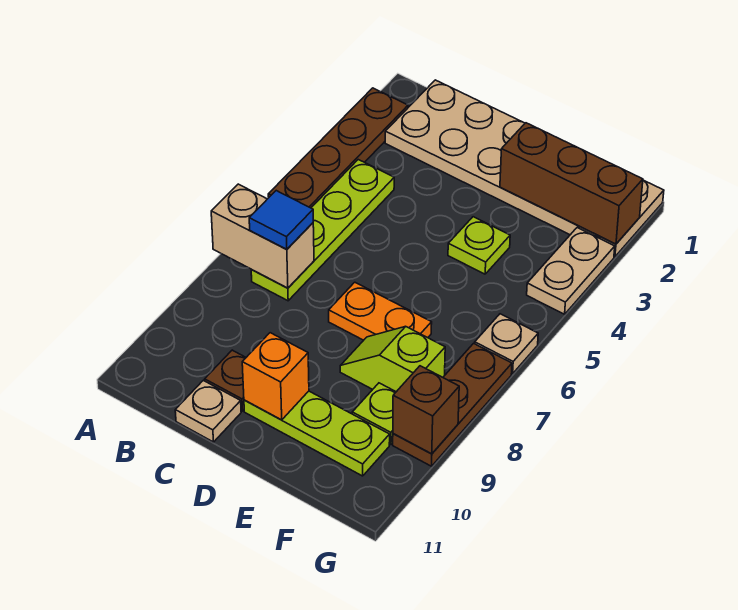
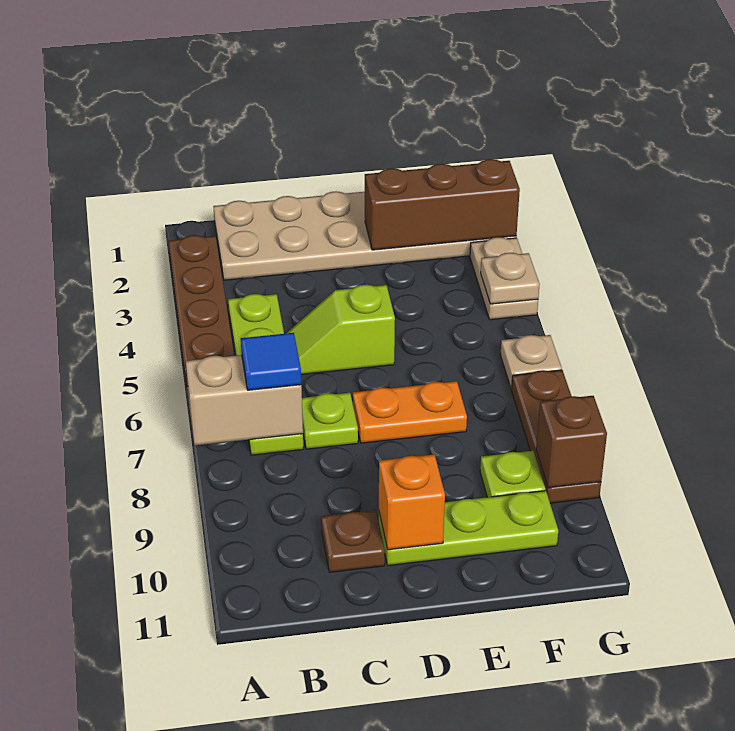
tan 1x1 plate [175,380,241,442] -> tan 1x1 plate moved to [481,253,540,304]
lime 1x1 plate [448,217,510,274] -> lime 1x1 plate moved to [302,393,358,449]
lime 1x2 slope [340,327,445,392] -> lime 1x2 slope moved to [287,285,395,374]

